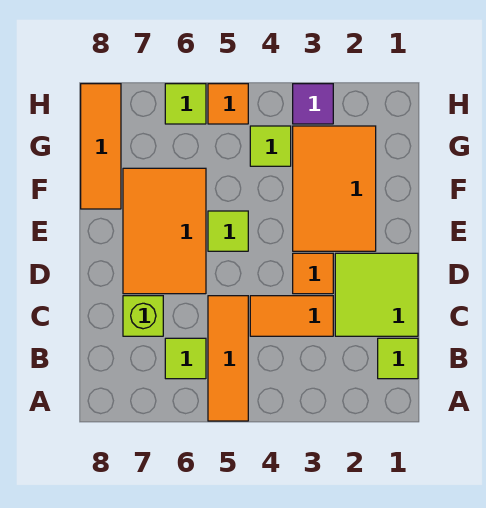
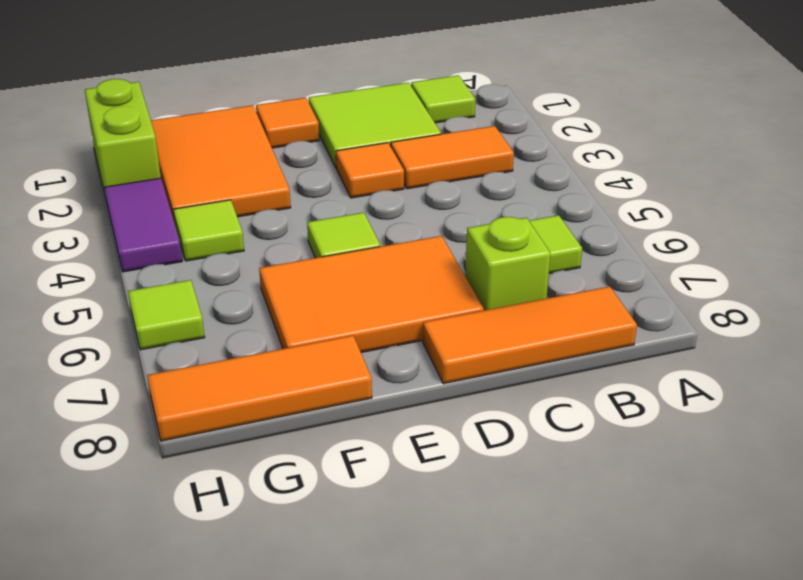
orange 1x3 tile [208,296,248,421] -> orange 1x3 tile moved to [423,286,637,384]
orange 1x2 tile [250,296,333,336] -> orange 1x2 tile turned to [391,126,514,189]
orange 2x3 tile [293,126,376,251] -> orange 2x3 tile turned to [151,105,291,223]
none -> lime 1x2 brick [85,79,161,202]
purple 1x1 tile [293,84,333,124] -> purple 1x2 tile [104,178,182,272]
orange 1x1 tile [208,84,248,124] -> orange 1x1 tile moved to [256,98,319,148]

